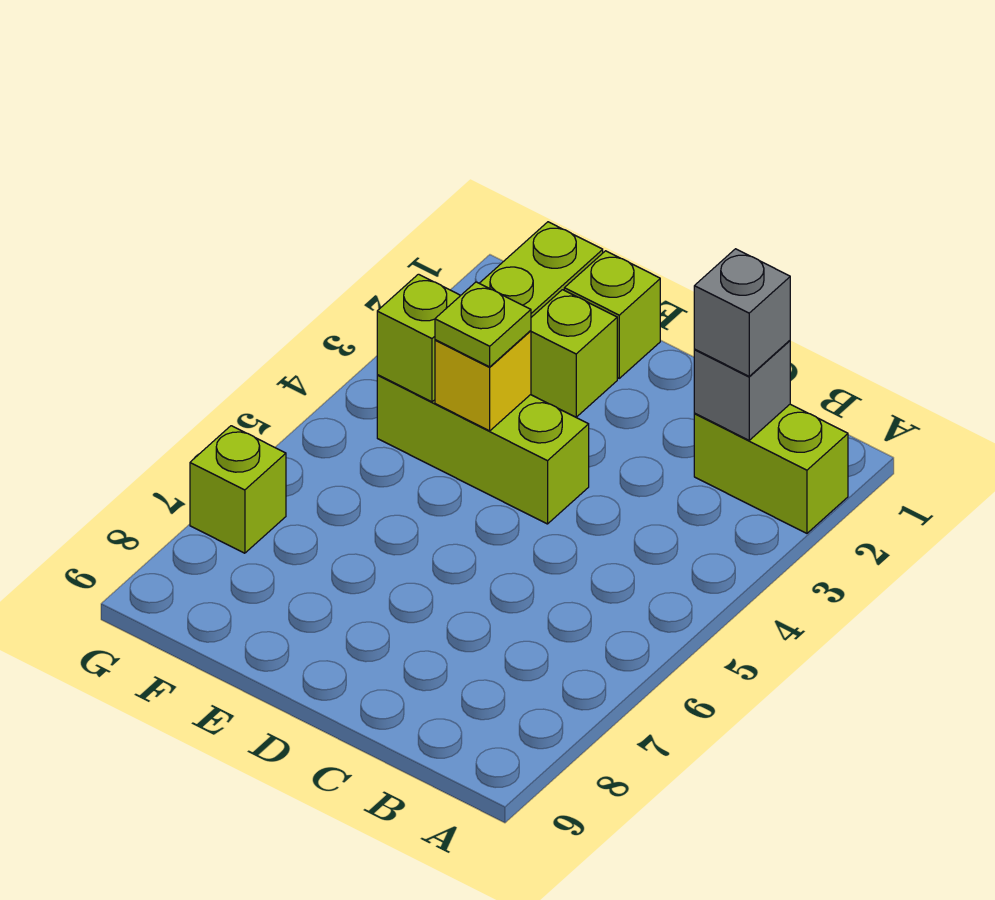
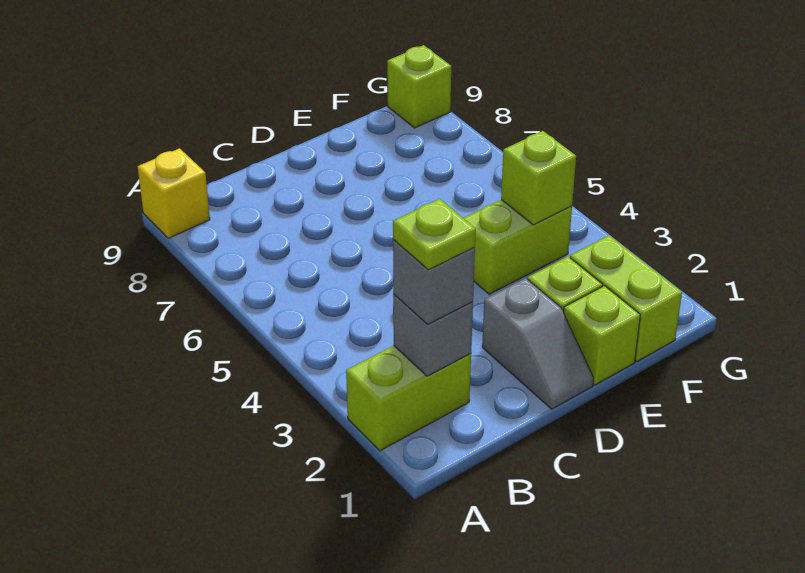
none -> grey 1x2 slope [482,278,594,409]
lime 1x3 brick [377,375,589,524] -> lime 1x2 brick [464,200,572,294]
yellow 1x1 brick [435,331,531,431] -> yellow 1x1 brick moved to [138,148,210,238]
lime 1x1 plate [435,282,531,367] -> lime 1x1 plate moved to [393,199,476,270]
lime 1x1 brick [190,426,286,553] -> lime 1x1 brick moved to [387,45,451,128]

